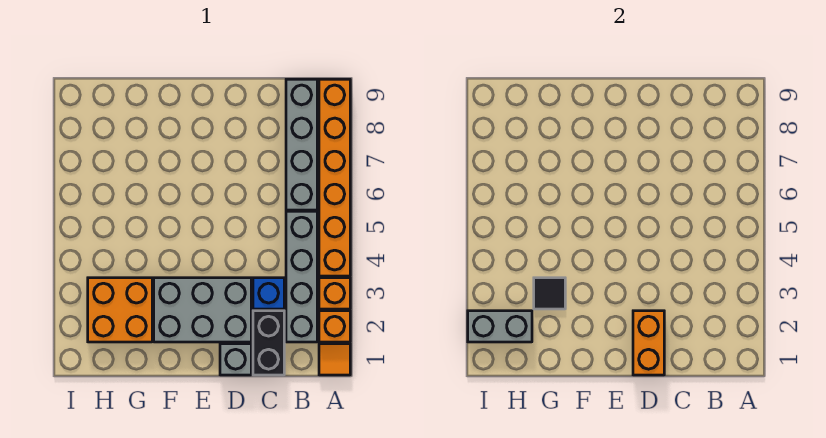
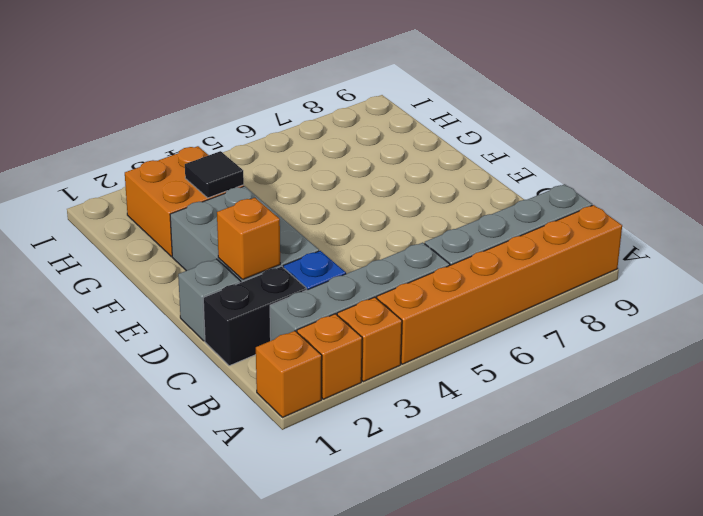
orange 1x1 tile [319,344,350,375] -> orange 1x1 brick [256,331,322,418]
orange 1x2 brick [633,311,664,375] -> orange 1x1 brick [217,198,280,279]
grey 1x2 brick [468,311,532,342] -> none

